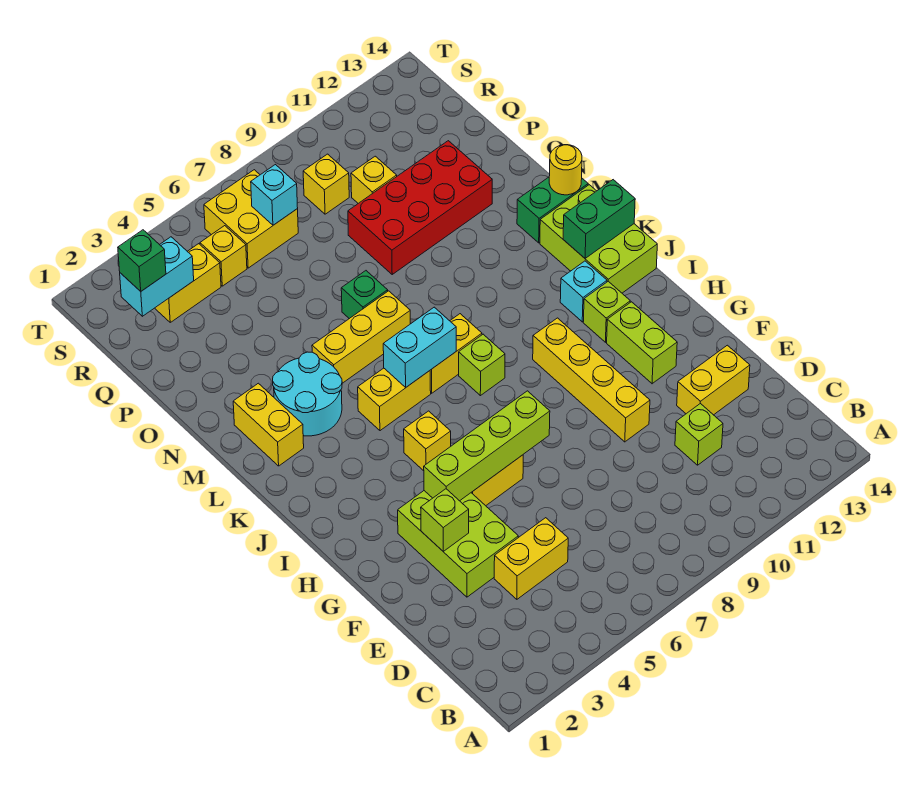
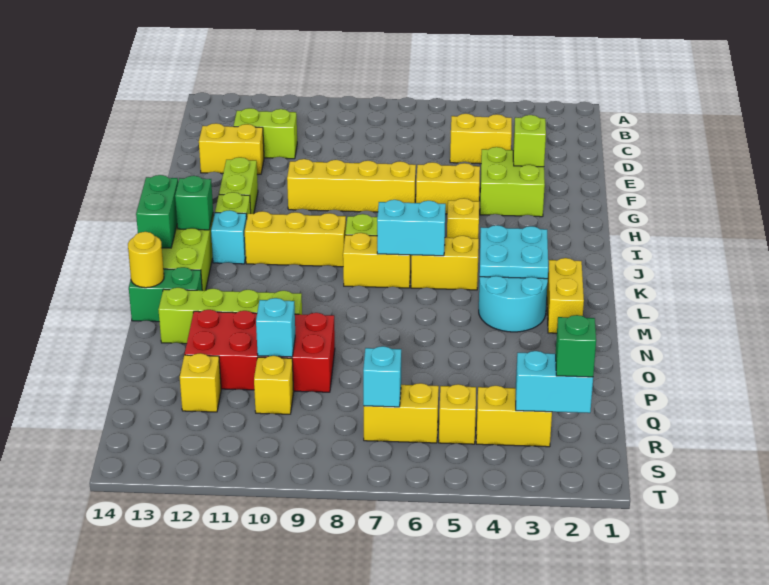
lime 1x1 brick [675,403,723,465] -> lime 1x2 brick [234,108,297,159]
lime 2x3 brick [398,491,518,597] -> lime 2x2 brick [480,147,545,217]
yellow 1x4 brick [533,318,650,442] -> yellow 1x4 brick turned to [287,159,416,212]
lime 1x4 brick [424,391,550,501] -> lime 1x4 brick moved to [158,288,302,344]
none -> cyan 2x2 plate [480,225,548,279]
green 1x2 brick [563,180,635,258] -> green 1x2 brick turned to [136,175,178,248]
yellow 1x3 brick [312,291,410,383] -> yellow 1x3 brick moved to [245,211,346,267]
green 1x1 brick [341,271,388,319] -> green 1x1 brick moved to [175,176,213,230]
none -> cyan 1x1 brick [256,298,295,357]
yellow 2x2 brick [204,170,298,268] -> yellow 1x2 brick [364,383,439,443]
yellow 1x1 brick [303,154,349,214] -> yellow 1x1 brick moved to [180,353,221,412]

